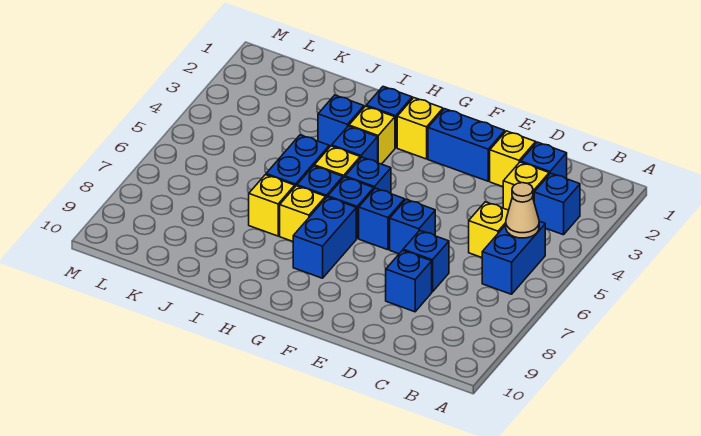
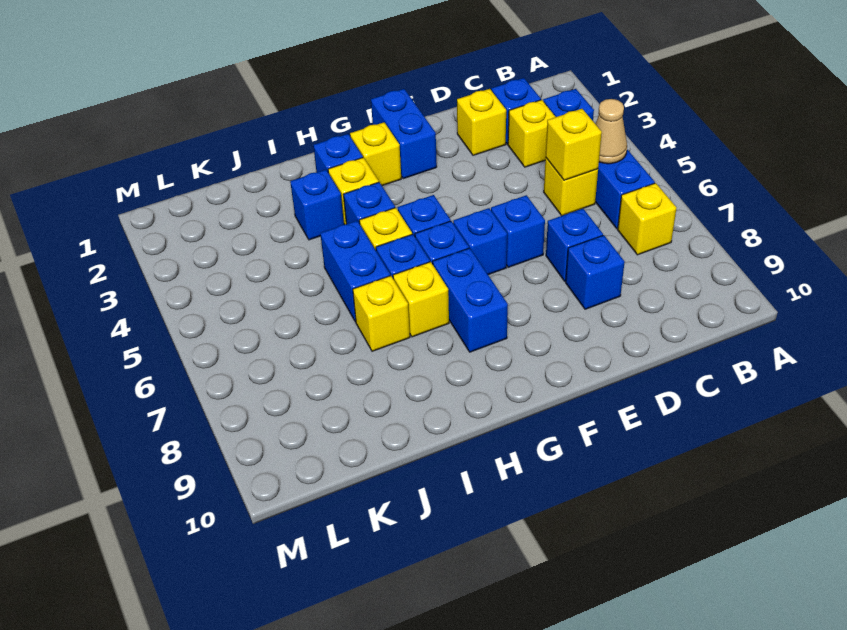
none -> yellow 1x1 brick [618,183,676,255]
none -> yellow 1x1 brick [546,109,602,180]
blue 1x2 brick [428,109,505,181] -> blue 1x2 brick turned to [371,89,437,179]

